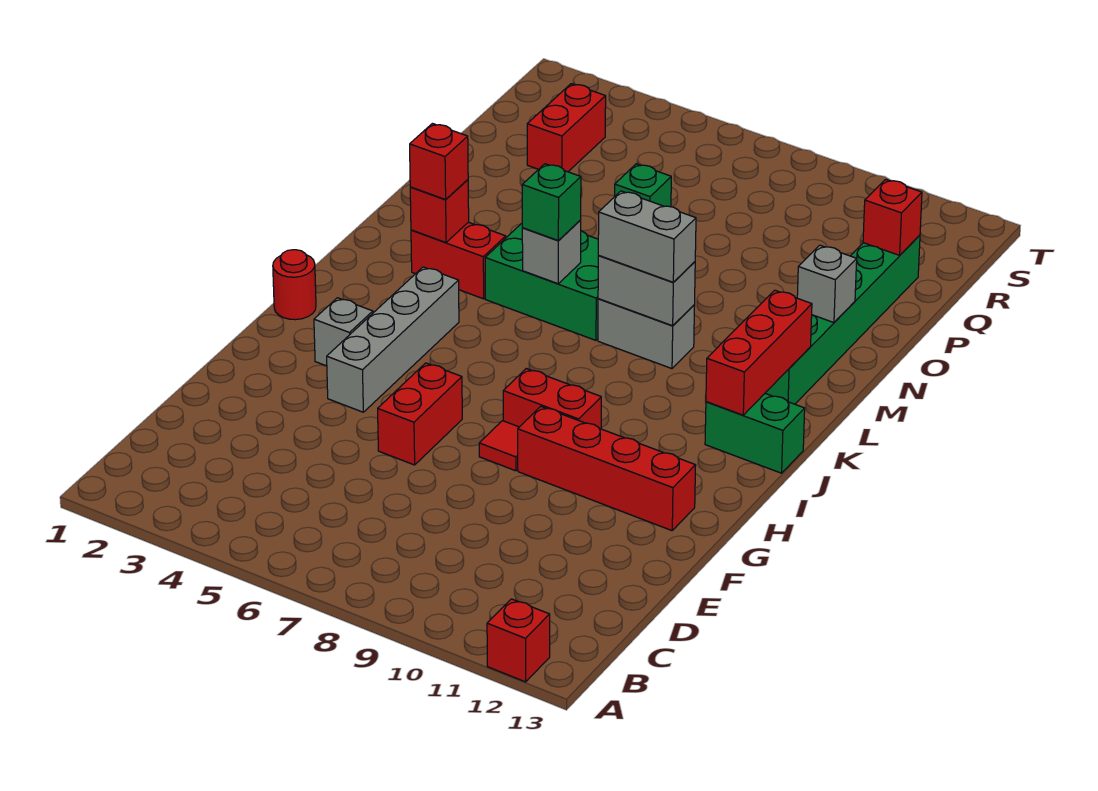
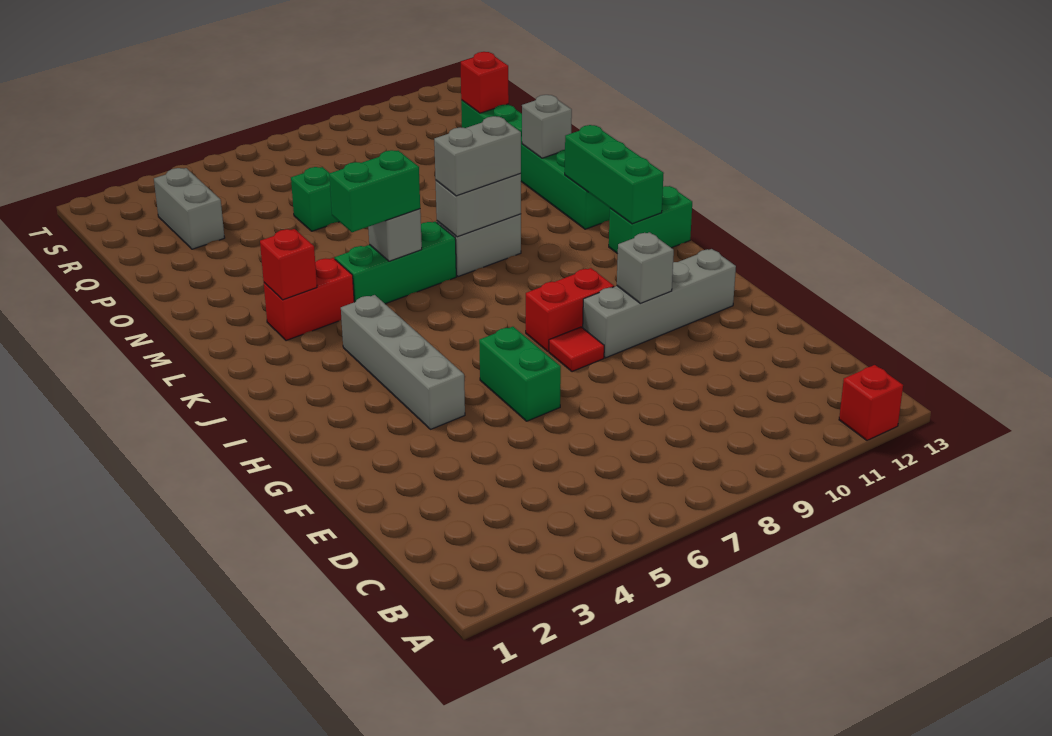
red 1x2 brick [378,363,462,465] -> green 1x2 brick [479,327,561,421]
red 1x4 brick [518,406,696,531] -> grey 1x4 brick [583,249,736,358]
grey 1x1 brick [314,298,373,366] -> grey 1x1 brick moved to [617,232,674,303]
red 1x1 round brick [273,250,316,320] -> none
red 1x3 brick [706,290,812,415] -> green 1x3 brick [565,125,664,224]
red 1x1 brick [410,124,468,200] -> none
green 2x3 brick [485,223,599,340] -> green 1x3 brick [335,222,456,304]
green 1x1 brick [522,164,581,241] -> green 1x2 brick [329,150,420,232]
red 1x2 brick [527,84,606,172] -> grey 1x2 brick [154,168,225,249]

